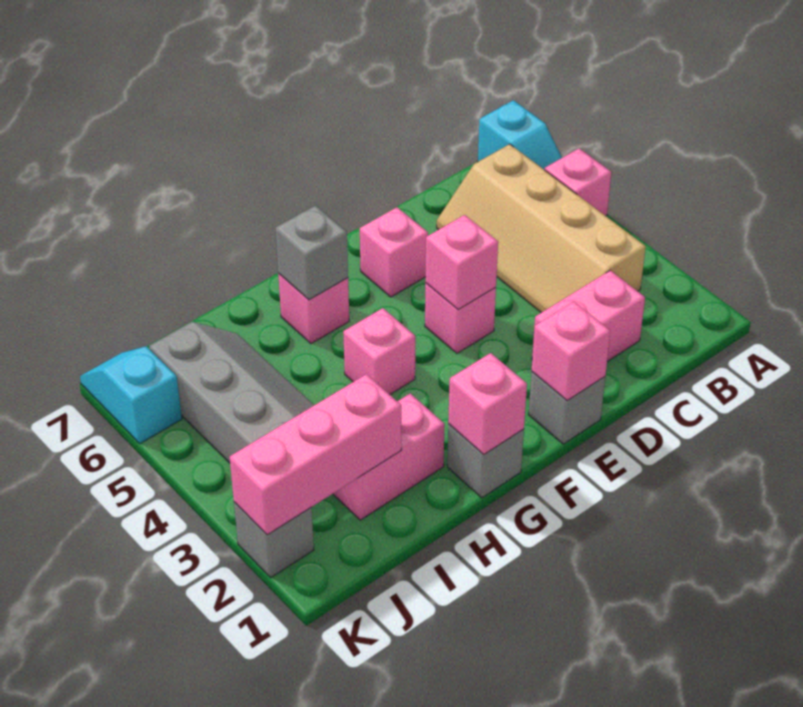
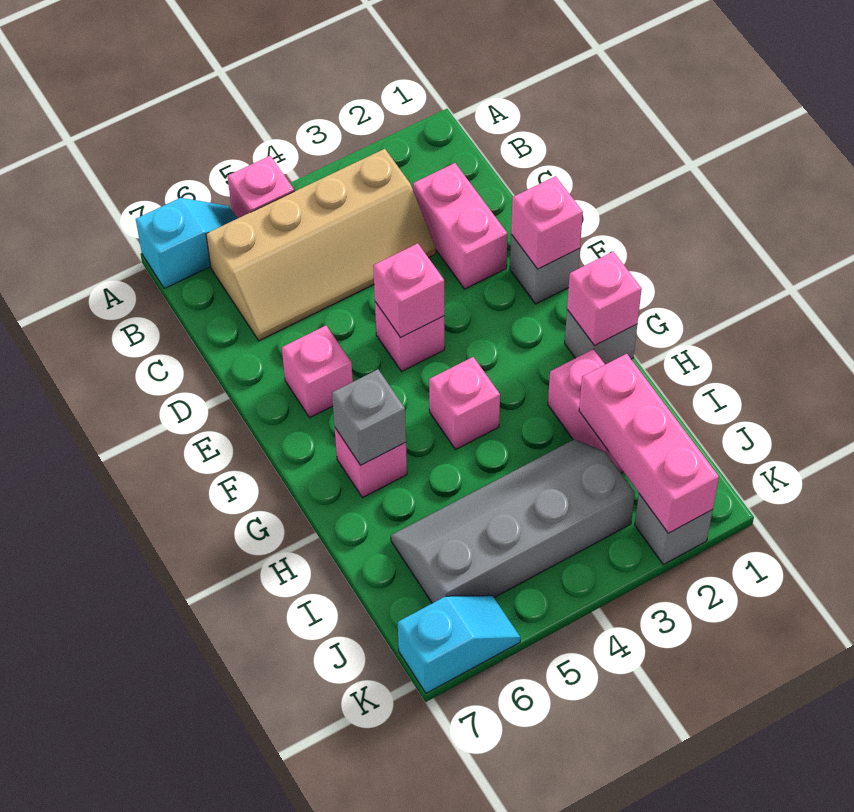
cyan 1x2 slope [80,346,182,443] -> cyan 1x2 slope turned to [398,596,520,693]

